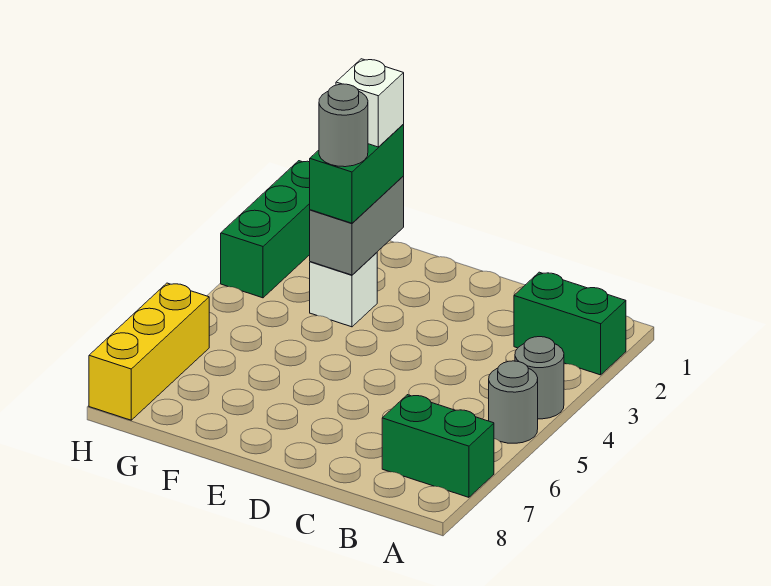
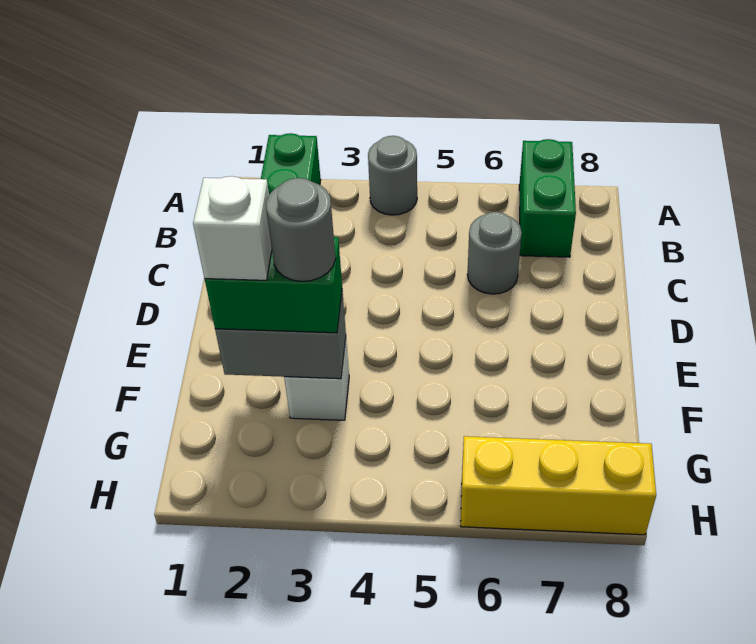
grey 1x1 round brick [489,361,538,443] -> grey 1x1 round brick moved to [467,212,522,294]
green 1x3 brick [221,161,310,298] -> none

